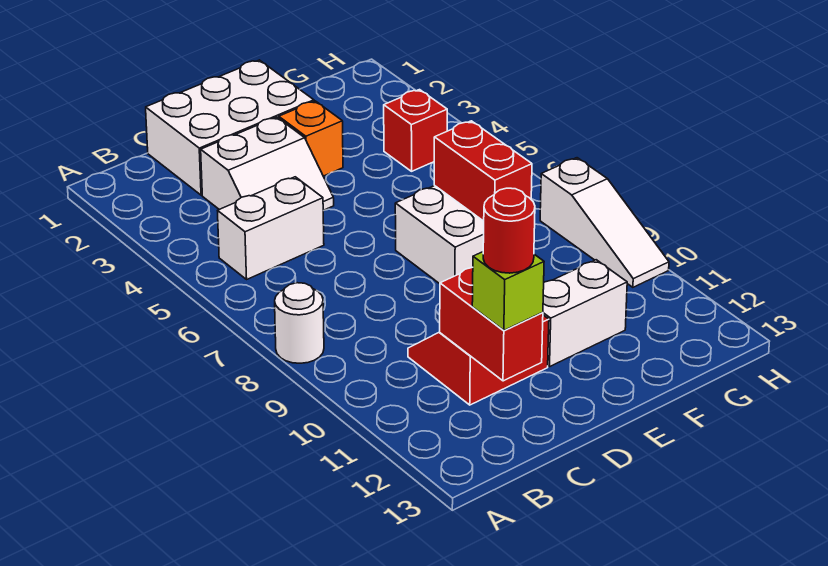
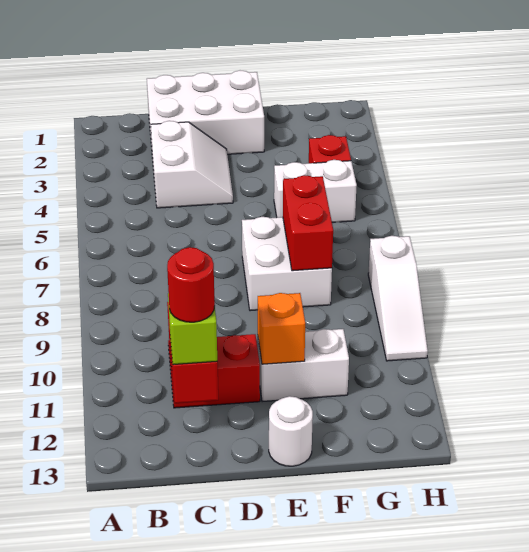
white 1x1 round brick [275,283,324,363] -> white 1x1 round brick moved to [269,396,313,466]
white 1x2 brick [218,177,324,279] -> white 1x2 brick moved to [274,160,357,222]
white 2x2 slope [201,117,334,210] -> white 2x2 slope turned to [151,121,233,208]
orange 1x1 brick [279,101,343,176] -> orange 1x1 brick moved to [258,293,305,364]

